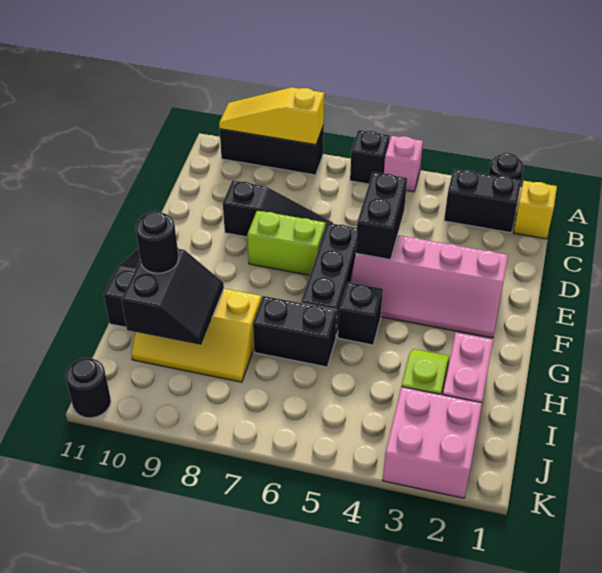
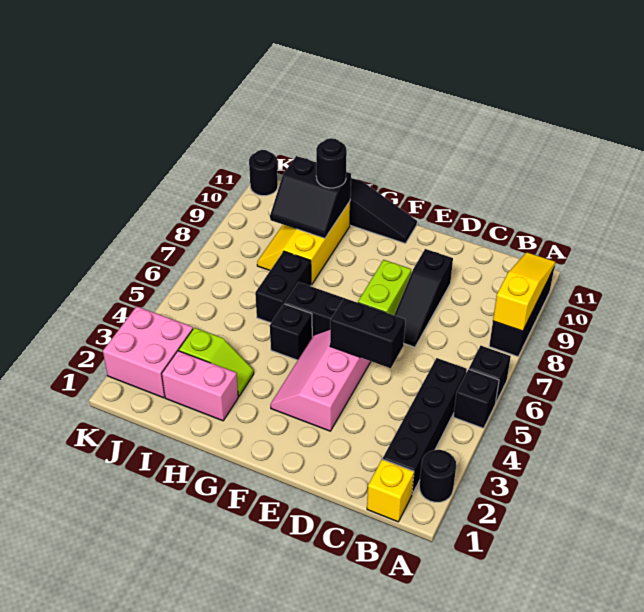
pink 1x1 brick [384,136,423,192] -> black 1x1 brick [453,369,499,428]
black 1x2 brick [444,169,521,233] -> black 1x4 brick [383,358,467,494]
pink 2x4 slope [350,235,508,338] -> pink 2x3 slope [270,329,371,431]

